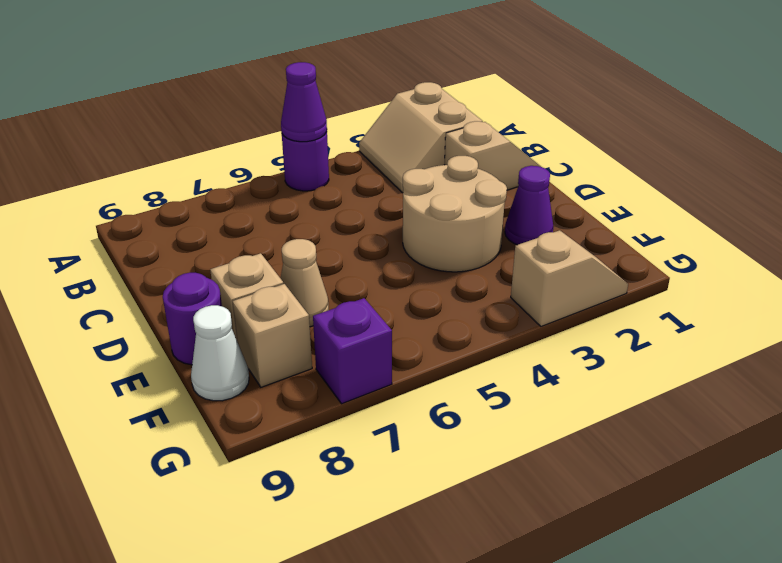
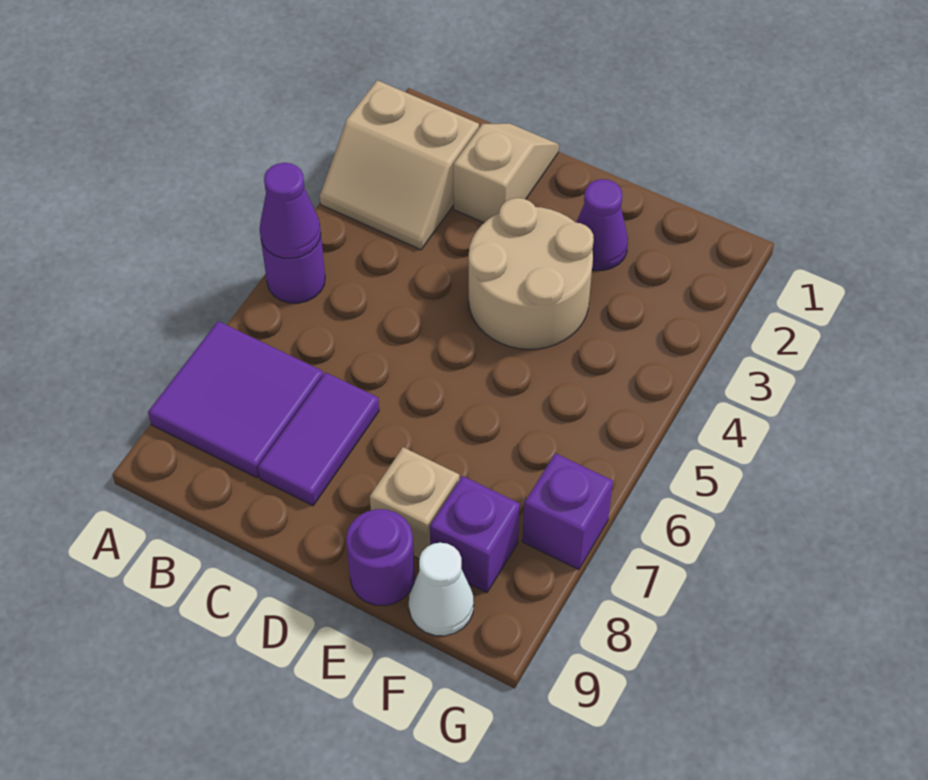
none -> purple 2x2 tile [148,321,323,478]
none -> purple 1x2 tile [258,373,379,506]
tan 1x1 cone [281,239,329,327] -> none
tan 1x1 brick [233,284,312,387] -> purple 1x1 brick [430,476,520,593]
tan 1x2 slope [511,230,628,326] -> none

